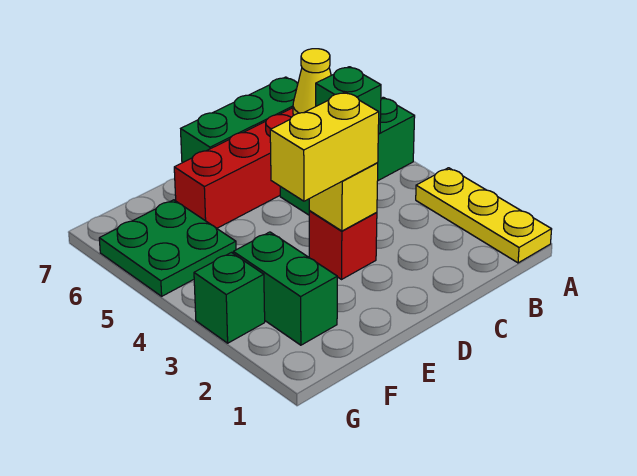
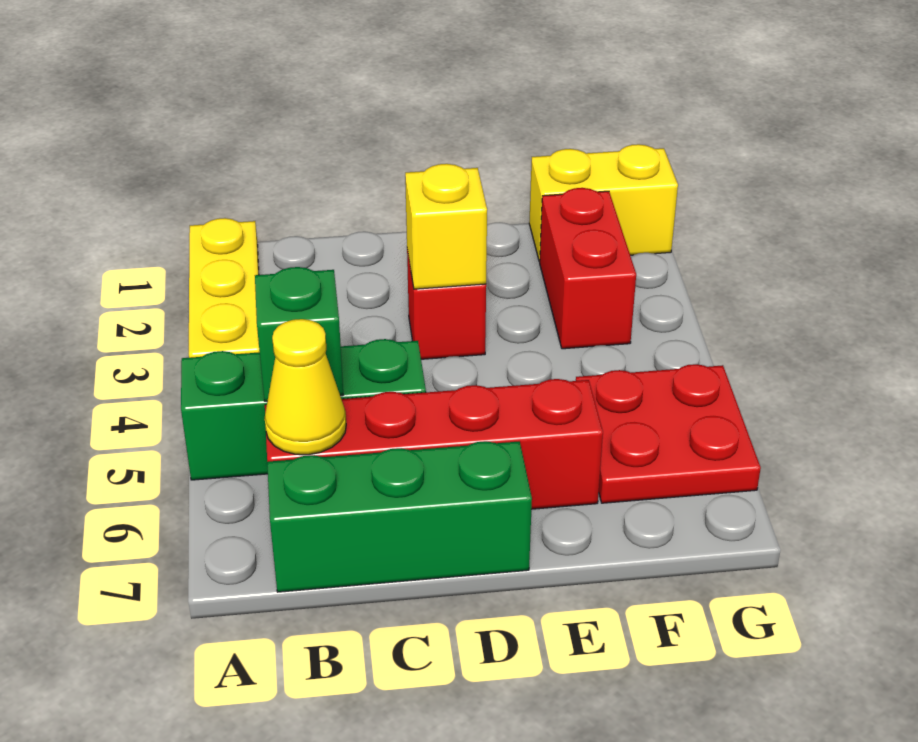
yellow 1x2 brick [270,92,379,201] -> yellow 1x2 brick moved to [529,144,678,261]
green 1x2 brick [233,232,337,345] -> red 1x2 brick [539,188,636,349]
green 2x2 plate [99,200,236,296] -> red 2x2 plate [576,364,761,503]
green 1x1 brick [194,253,265,343] -> none

